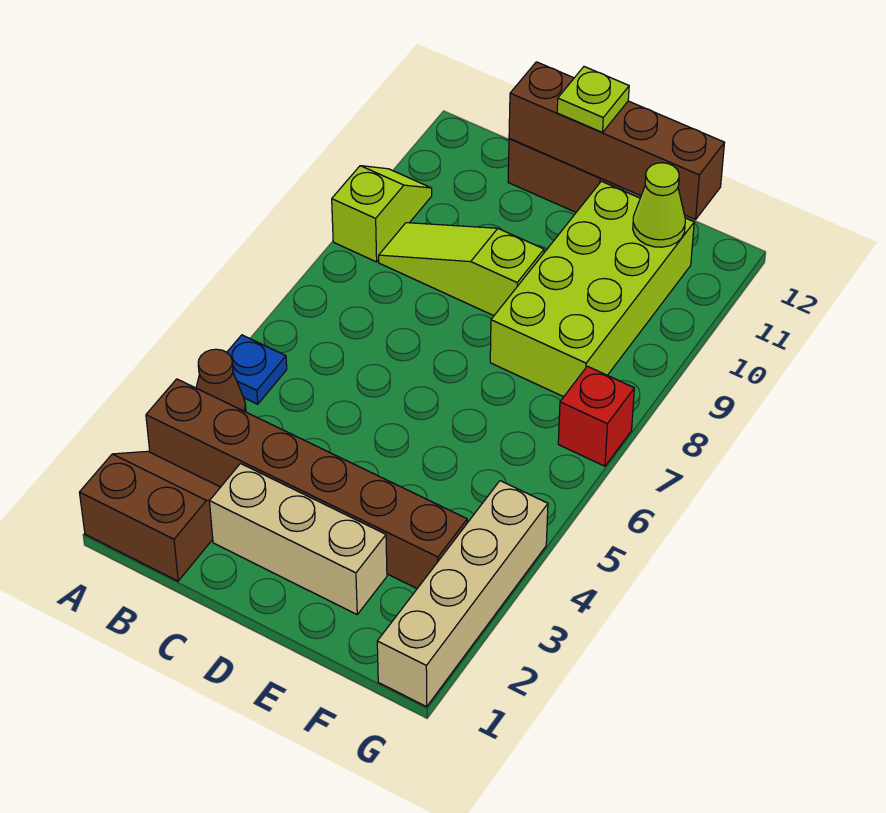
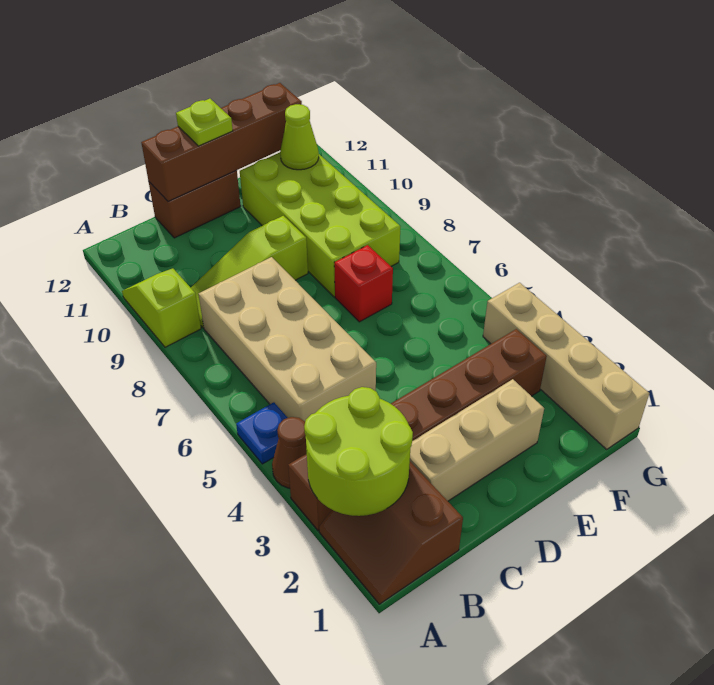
brown 2x2 slope [79,451,220,581] -> brown 2x2 slope turned to [319,462,463,604]
none -> lime 2x2 round brick [304,387,413,516]
none -> tan 2x4 brick [199,257,376,421]
red 1x1 brick [558,366,634,466] -> red 1x1 brick moved to [334,245,393,322]

